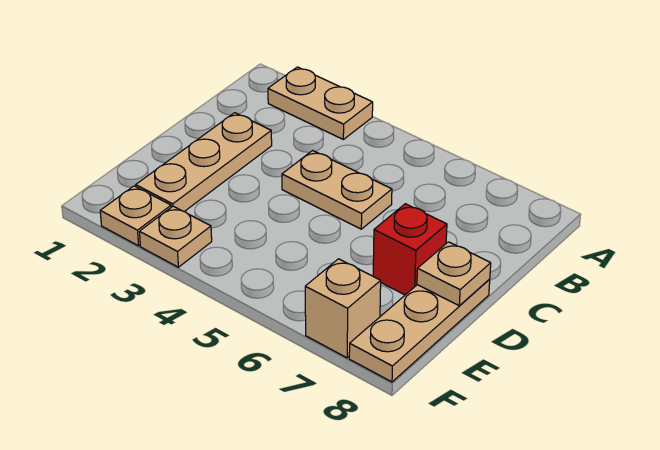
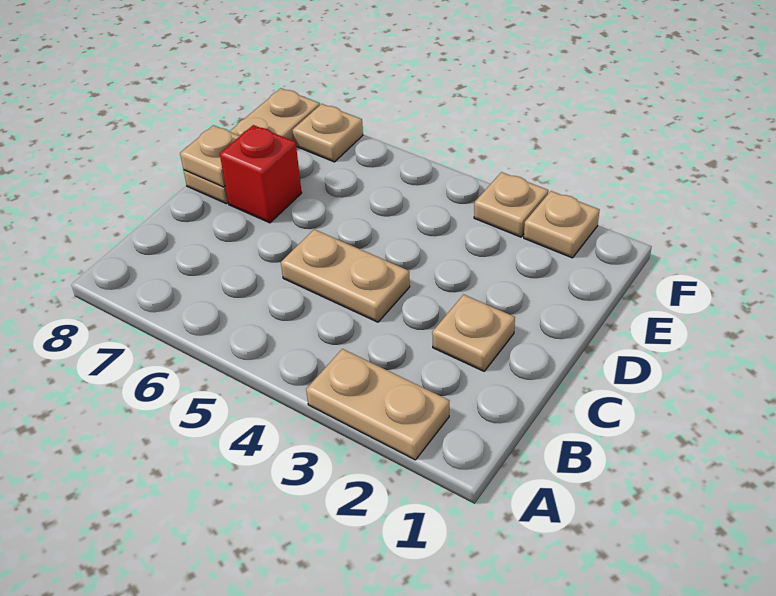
tan 1x3 plate [136,113,272,212] -> tan 1x1 plate [432,295,515,371]
tan 1x1 brick [305,259,381,358] -> tan 1x1 plate [292,104,363,162]

